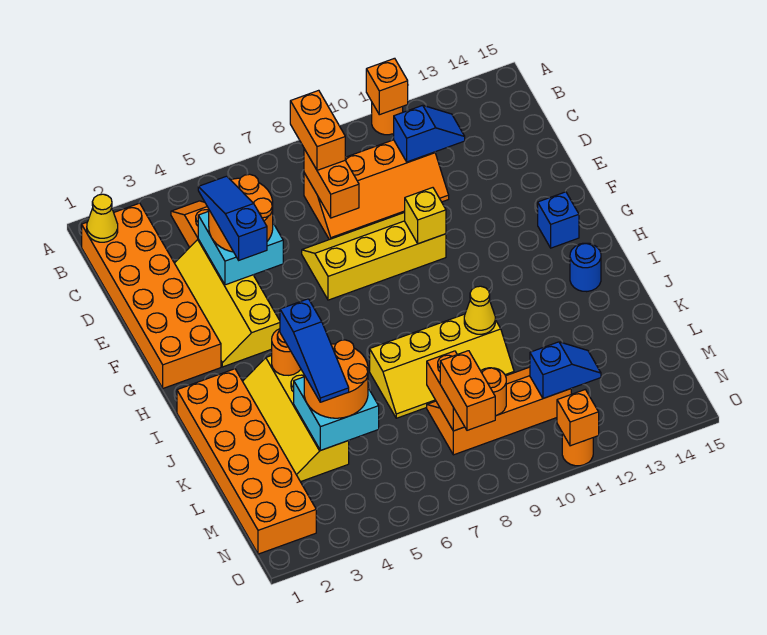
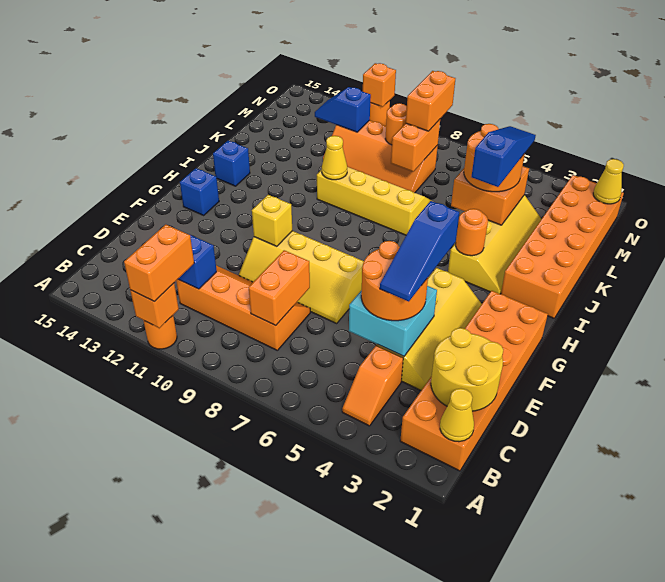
orange 1x2 brick [290,90,345,170] -> orange 1x2 brick moved to [124,224,194,302]
none -> yellow 2x2 round brick [431,328,503,411]
blue 1x1 round brick [570,243,601,292] -> blue 1x1 brick [213,141,250,186]
cyan 2x2 brick [294,377,379,451] -> orange 2x2 brick [451,166,529,225]
none -> yellow 1x1 cone [593,159,624,204]

